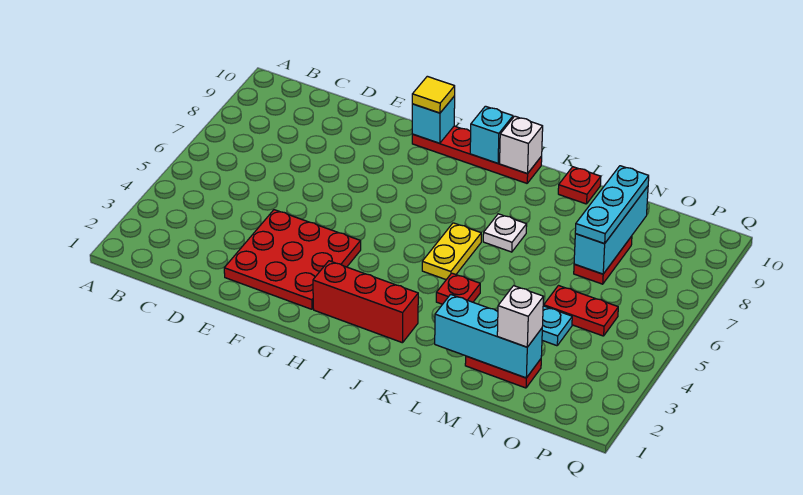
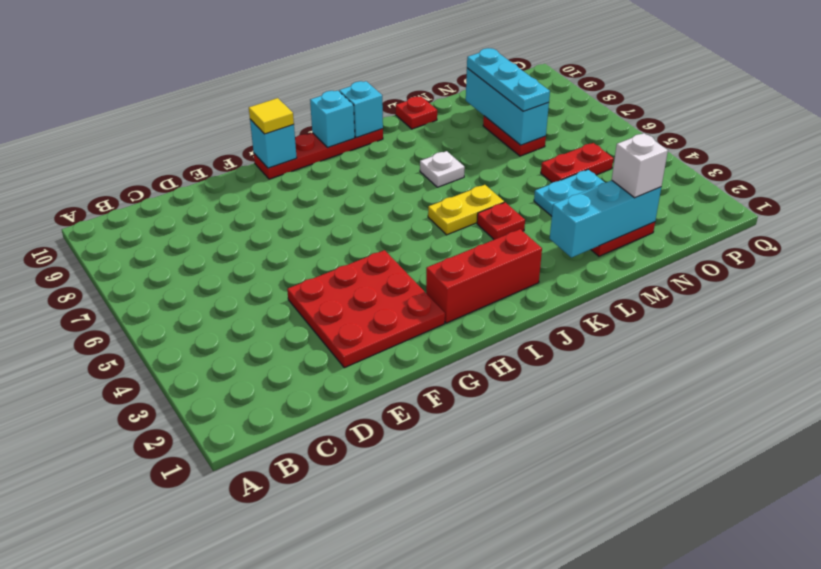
yellow 1x2 plate [422,223,481,280] -> yellow 1x2 plate turned to [428,185,504,235]
white 1x1 brick [500,116,543,174] -> cyan 1x1 brick [339,81,383,138]

